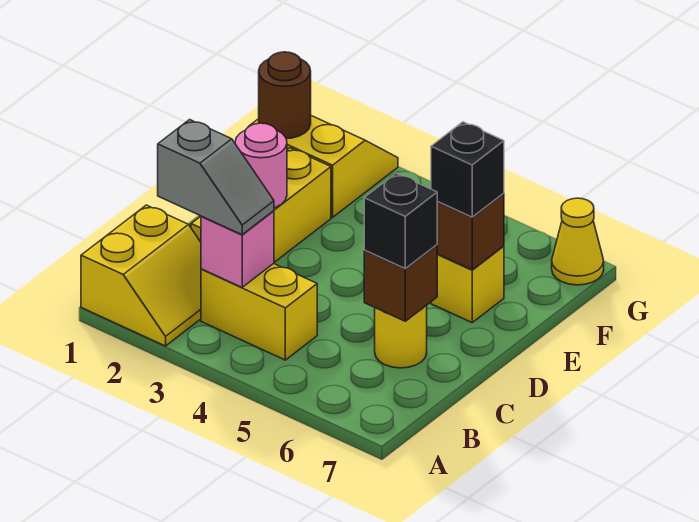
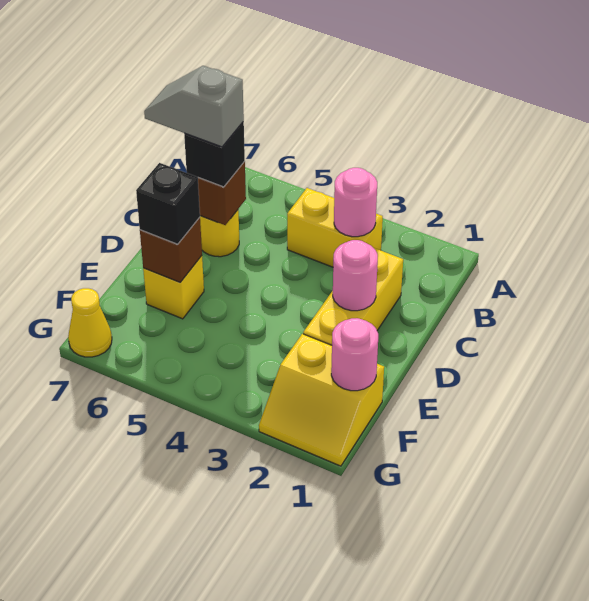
yellow 2x2 slope [81,205,201,346] -> none
grey 1x2 slope [158,120,274,235] -> grey 1x2 slope moved to [144,66,244,147]
pink 1x1 brick [201,211,274,287] -> pink 1x1 round brick [334,168,377,237]
brown 1x1 round brick [259,52,311,139] -> pink 1x1 round brick [331,318,378,391]

